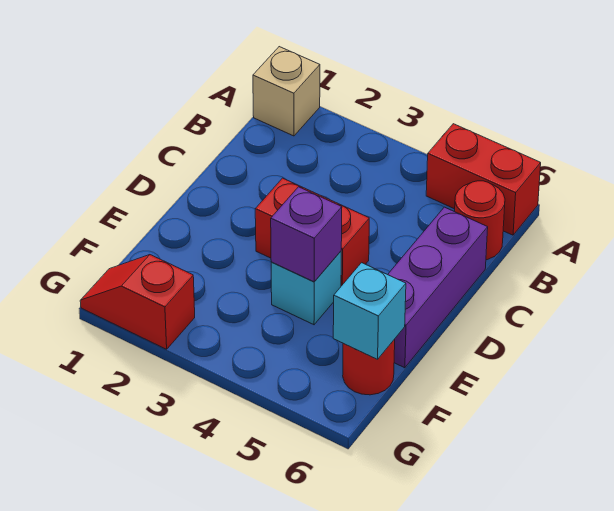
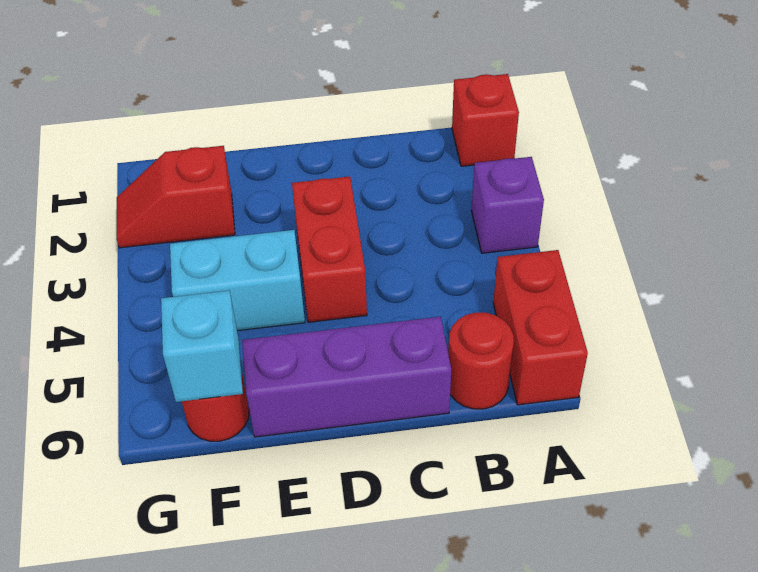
tan 1x1 brick [253,47,320,136] -> red 1x1 brick [452,74,519,166]
cyan 1x1 brick [271,251,341,325] -> cyan 1x2 brick [170,230,305,331]
purple 1x1 brick [271,187,342,282] -> purple 1x1 brick moved to [471,157,544,253]
red 1x2 slope [80,255,195,349] -> red 1x2 slope turned to [117,146,235,248]

